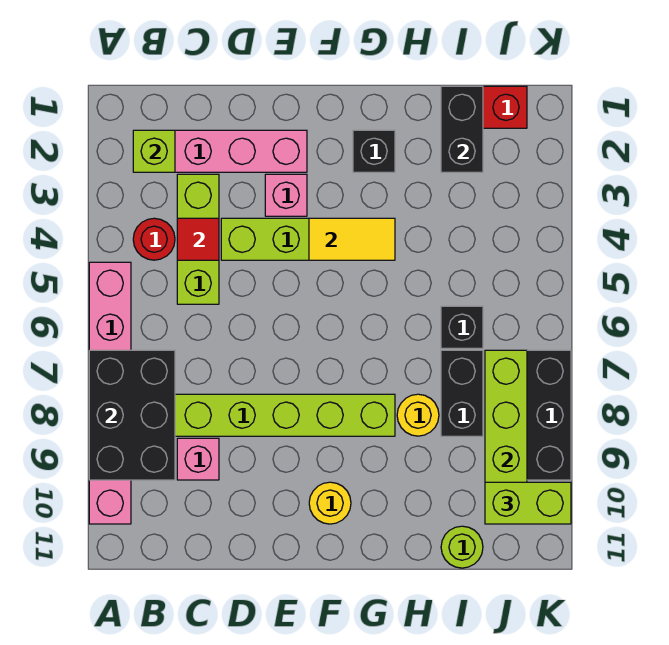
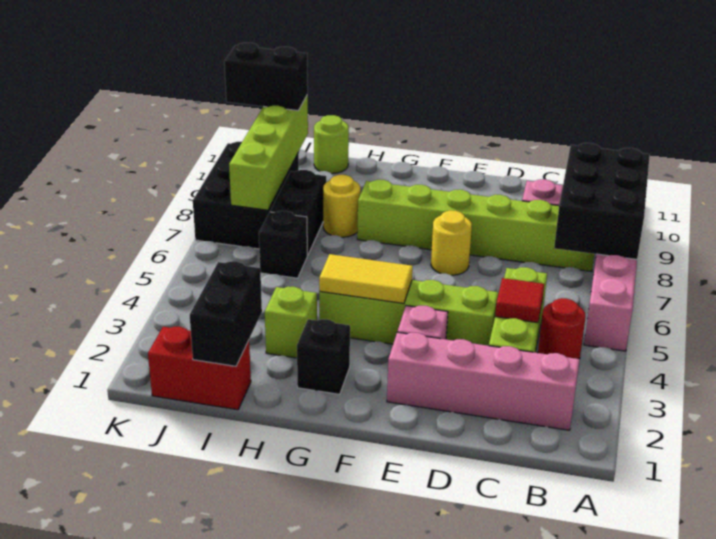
lime 1x1 brick [133,130,175,172] -> lime 1x1 brick moved to [265,287,317,358]
yellow 1x1 round brick [309,482,351,524] -> yellow 1x1 round brick moved to [431,211,472,275]
lime 1x2 brick [485,482,571,524] -> black 1x2 brick [224,43,308,111]

